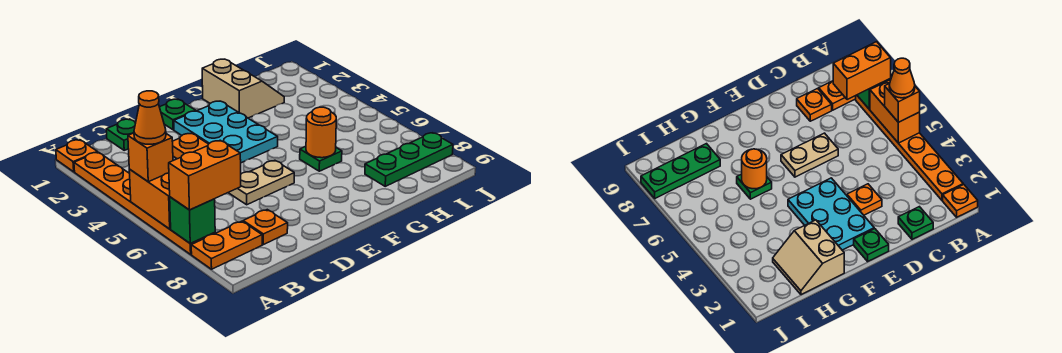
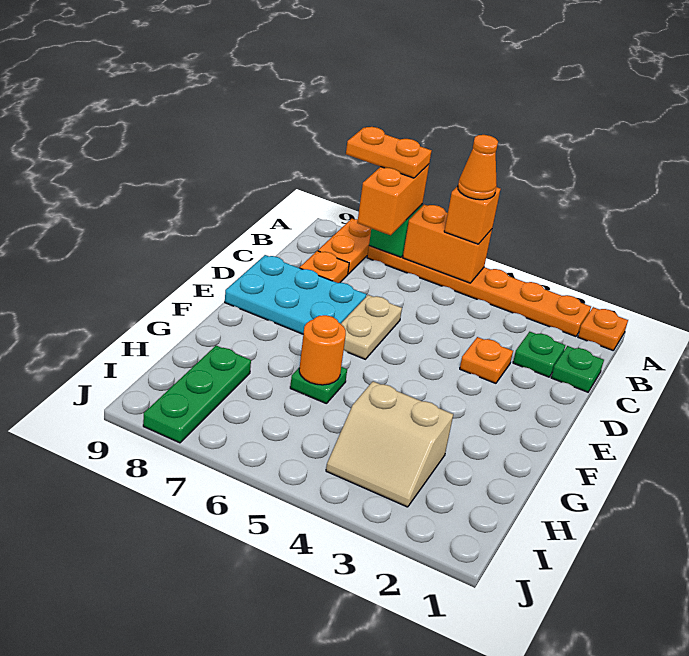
none -> orange 1x2 plate [346,127,431,178]
green 1x1 plate [160,99,195,130] -> green 1x1 plate moved to [513,332,565,377]
cyan 2x3 plate [174,101,278,163] -> cyan 2x3 plate moved to [225,255,366,334]
tan 2x2 slope [202,59,284,118] -> tan 2x2 slope moved to [326,381,453,507]

